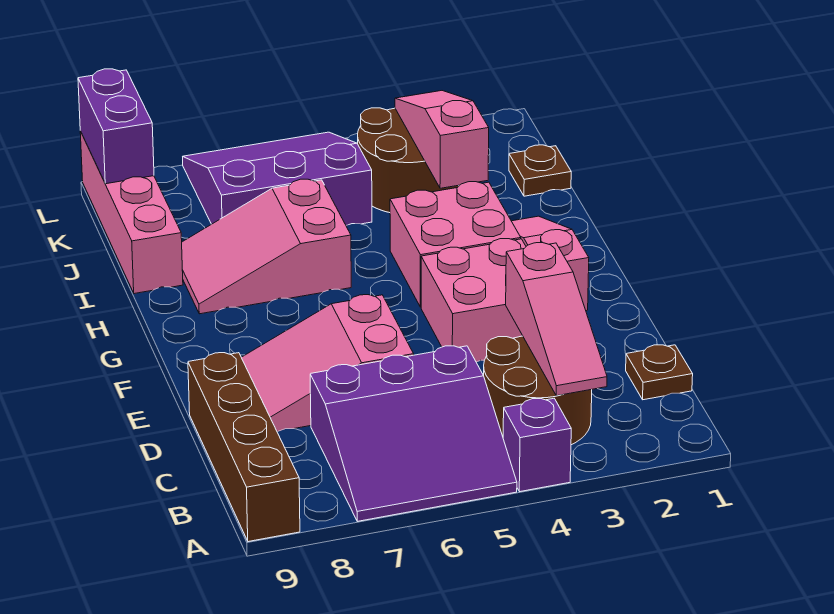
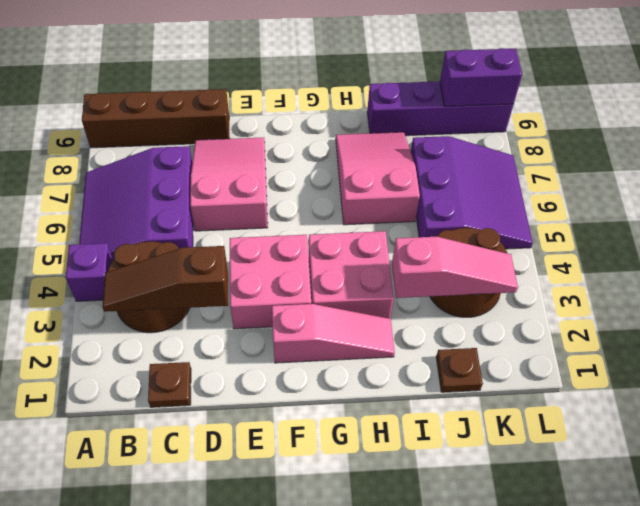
pink 1x3 slope [506,243,607,396] -> brown 1x3 slope [103,246,228,312]
pink 1x4 brick [80,131,183,294] -> purple 1x4 brick [367,81,514,136]

